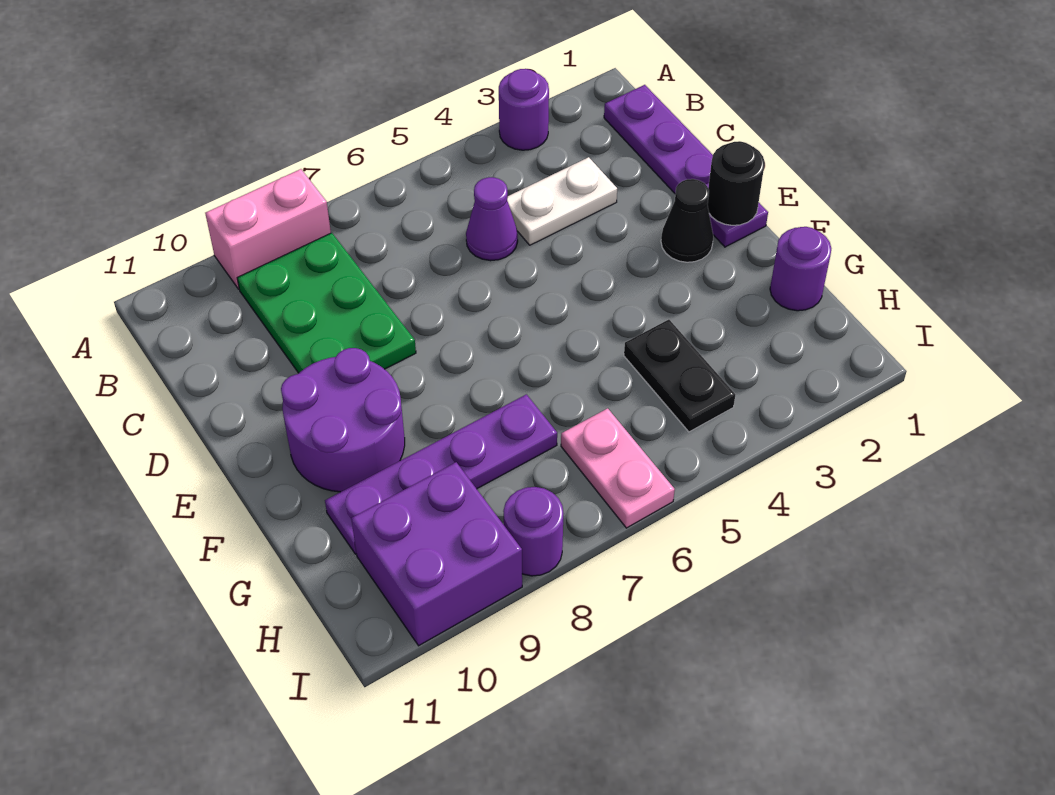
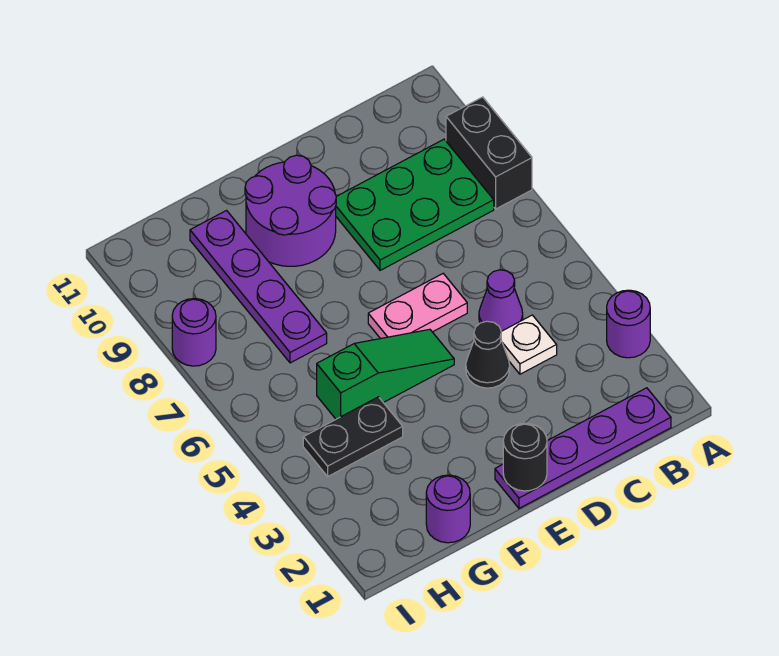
pink 1x2 brick [205,169,331,289] -> black 1x2 brick [446,97,532,209]
white 1x2 plate [507,157,617,245] -> white 1x1 plate [501,315,557,374]
black 1x1 cone [661,179,713,262] -> black 1x1 cone moved to [466,321,510,388]
none -> green 1x3 slope [317,329,454,419]
pink 1x2 plate [561,408,675,528] -> pink 1x2 plate moved to [368,274,467,339]
purple 2x2 brick [351,462,522,646] -> none

